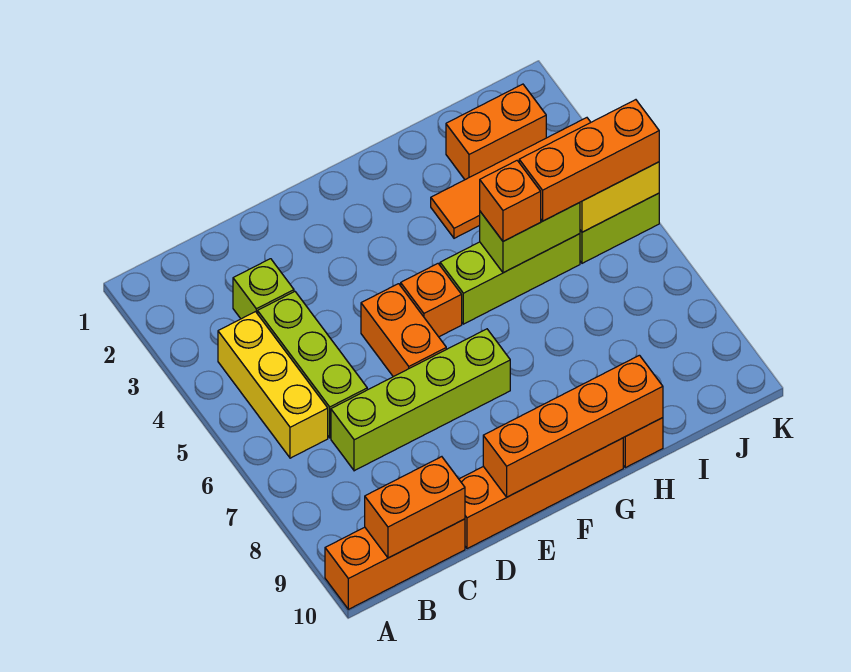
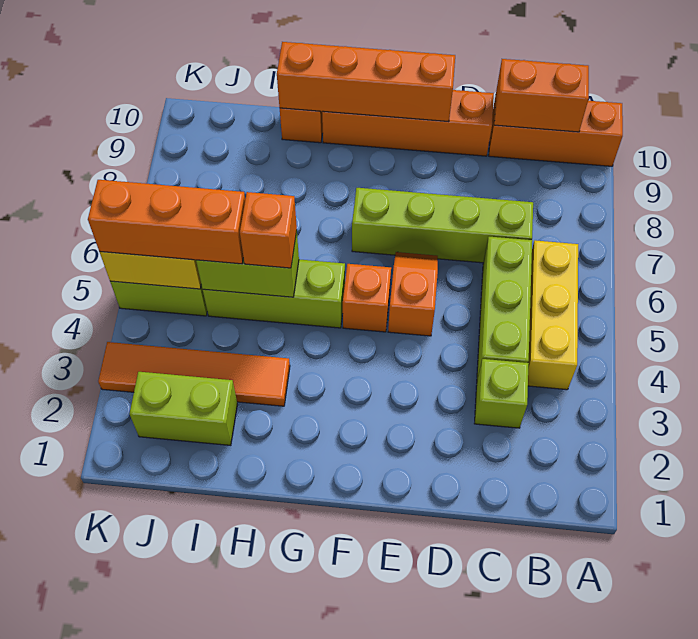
orange 1x2 brick [361,284,446,377] -> orange 1x2 slope [388,252,438,336]
orange 1x2 brick [446,84,546,180] -> lime 1x2 brick [129,372,237,445]

